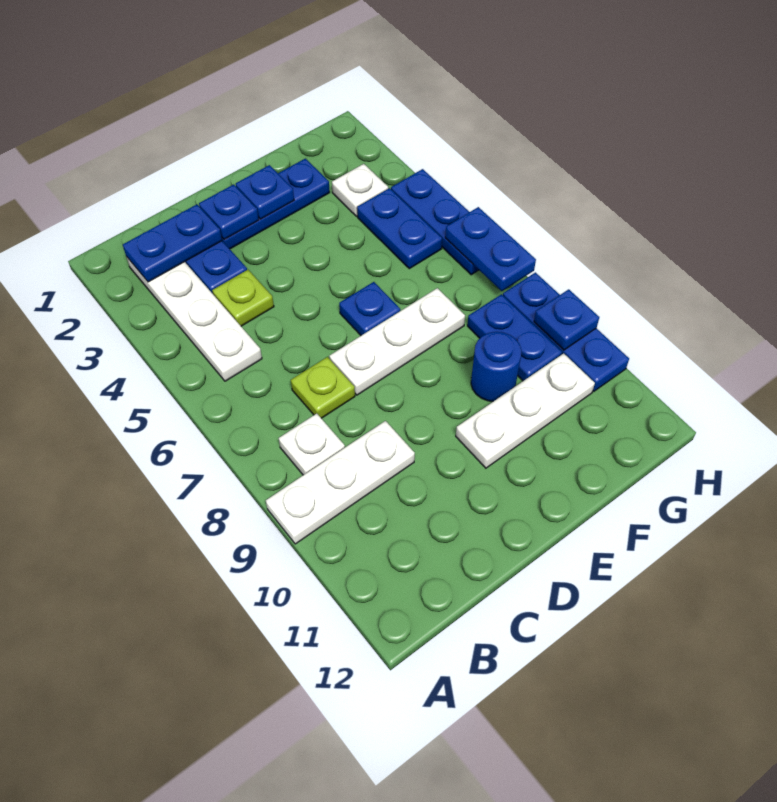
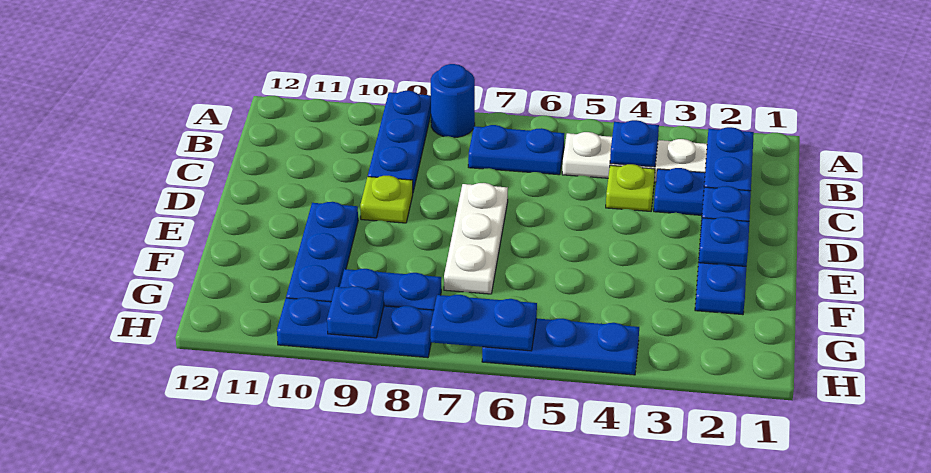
white 1x3 plate [266,421,415,544] -> blue 1x3 plate [368,91,431,191]
white 1x1 plate [279,414,345,475] -> none
lime 1x1 plate [291,357,355,418] -> lime 1x1 plate moved to [360,176,413,223]
blue 1x1 plate [339,282,400,335] -> blue 1x1 plate moved to [610,120,659,167]
white 1x3 plate [456,353,595,468] -> blue 1x3 plate [286,202,358,302]
blue 1x1 round brick [471,332,521,401] -> blue 1x1 round brick moved to [431,64,475,137]
white 1x1 plate [332,164,388,216] -> none
blue 1x2 plate [357,188,442,269] -> blue 1x2 plate moved to [468,125,564,175]

